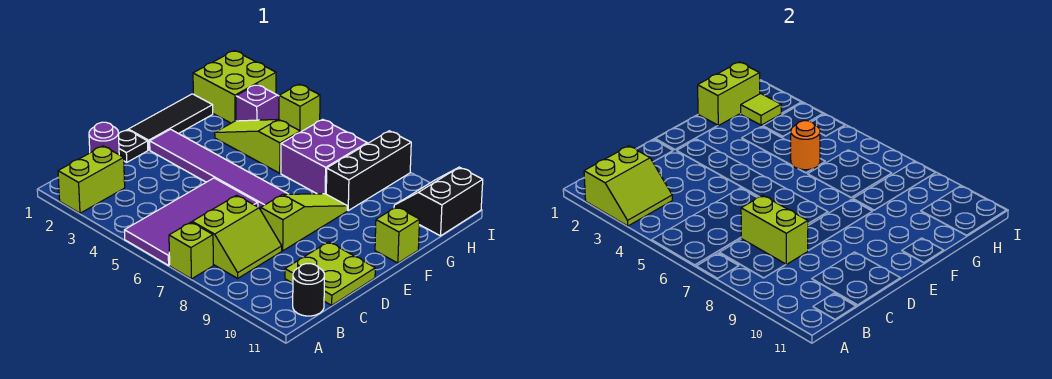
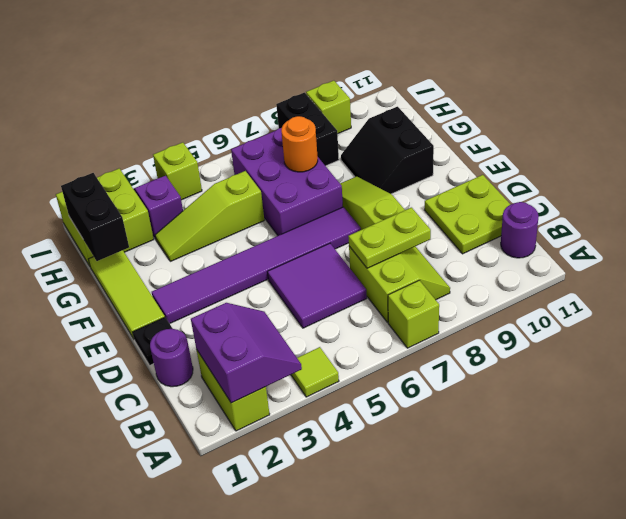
lime 2x2 slope [584,146,672,226] -> purple 2x2 slope [191,303,302,403]
purple 2x4 tile [125,178,258,265] -> purple 2x2 tile [267,243,367,328]
black 1x1 round brick [293,264,324,316] -> purple 1x1 round brick [501,202,539,258]
lime 1x2 brick [741,195,808,264] -> lime 1x2 plate [348,208,431,268]
black 1x3 tile [128,94,213,150] -> lime 1x3 tile [88,250,165,339]
lime 1x1 brick [375,207,420,263] -> lime 1x1 brick moved to [306,81,351,134]
lime 1x2 brick [698,62,760,126] -> black 1x2 brick [61,173,129,261]
orange 1x1 round brick [791,121,820,170] -> orange 1x1 round brick moved to [281,116,318,172]
purple 2x2 brick [281,119,367,194] -> purple 2x3 brick [231,128,343,236]
black 1x3 brick [326,131,411,210] -> black 1x2 brick [276,93,339,166]
lime 1x1 tile [740,94,781,125] -> lime 1x1 tile moved to [291,347,339,397]
black 2x2 slope [394,167,483,236] -> black 2x2 slope moved to [341,107,434,194]

